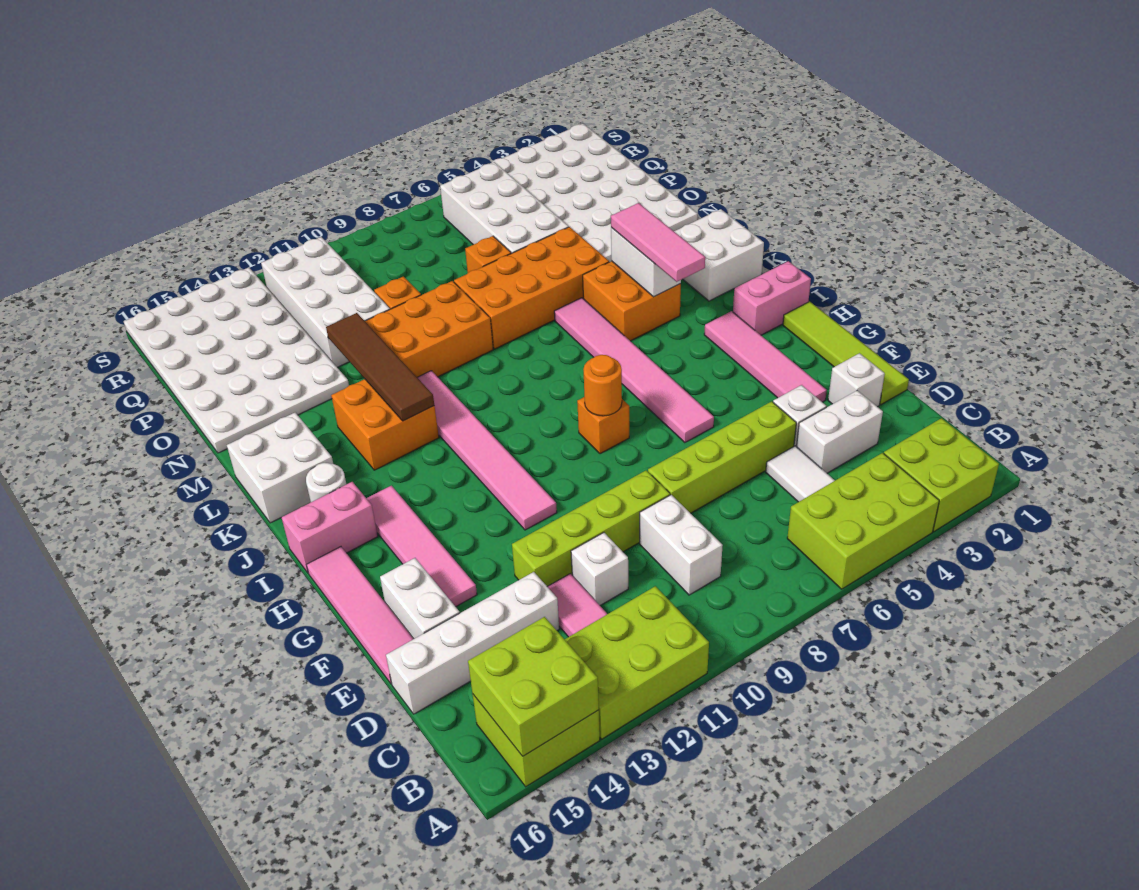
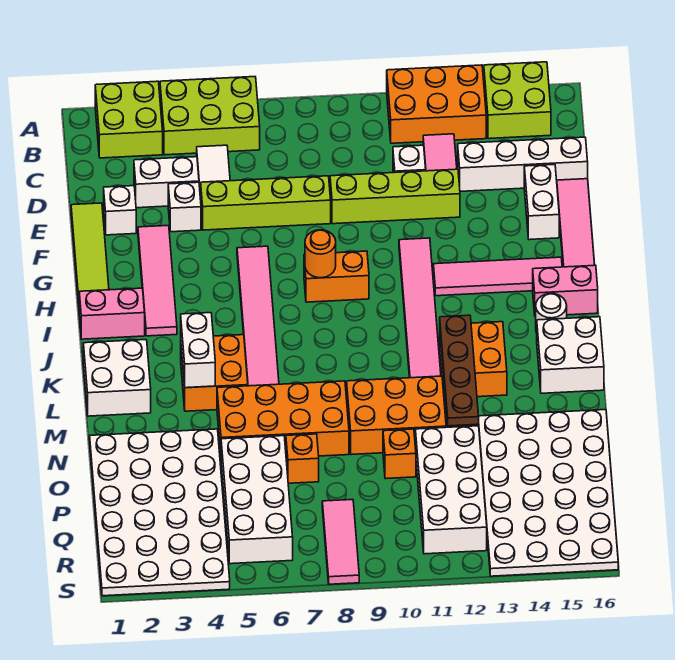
lime 2x3 brick [565,586,709,739] -> orange 2x3 brick [387,65,486,143]
lime 2x2 brick [468,617,599,756] -> none
white 1x2 brick [640,495,723,595] -> none
pink 1x4 tile [366,486,477,607] -> pink 1x4 tile turned to [433,257,562,296]
orange 1x1 brick [577,397,629,454] -> orange 1x2 brick [304,251,369,302]
pink 1x3 tile [611,203,705,282] -> pink 1x3 tile moved to [322,500,359,584]
brown 1x4 tile [326,313,434,421] -> brown 1x4 plate [440,315,479,426]

